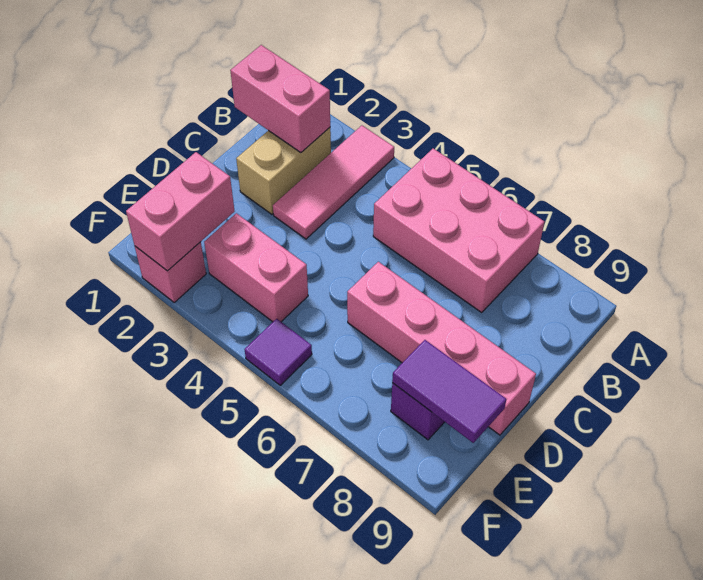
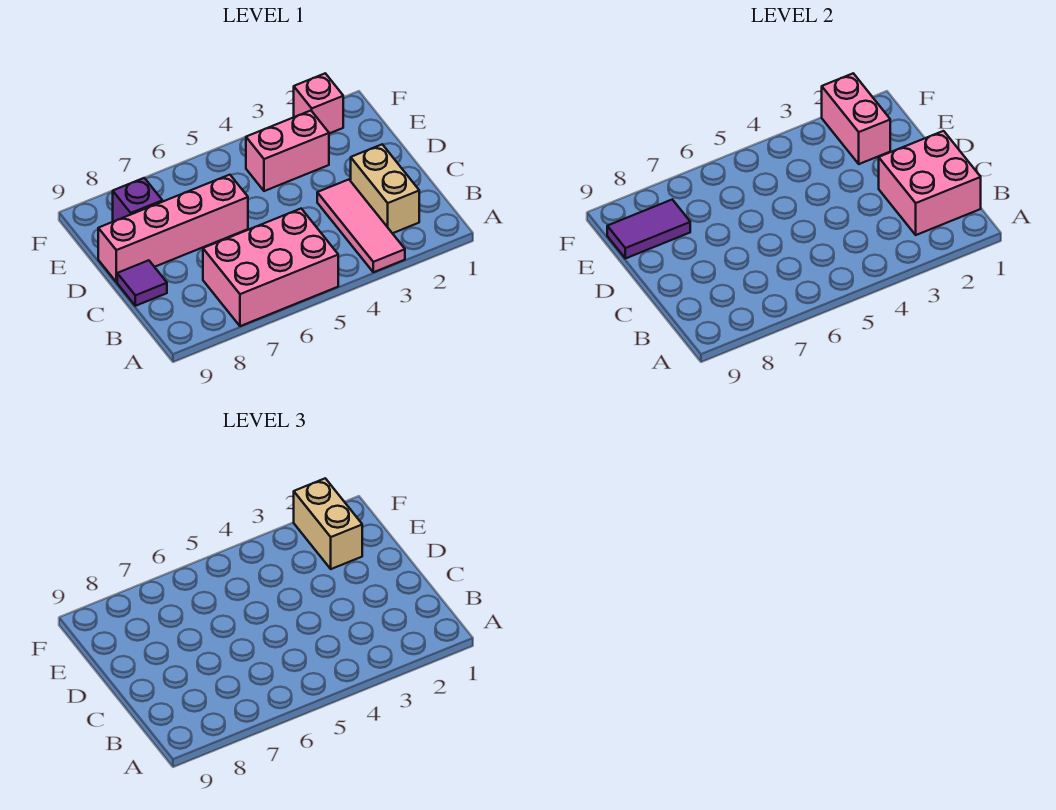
pink 1x2 brick [230,45,330,153] -> pink 2x2 brick [879,131,981,235]
none -> tan 1x2 brick [294,478,362,569]
purple 1x1 tile [245,319,312,385] -> purple 1x1 tile moved to [117,260,167,306]

